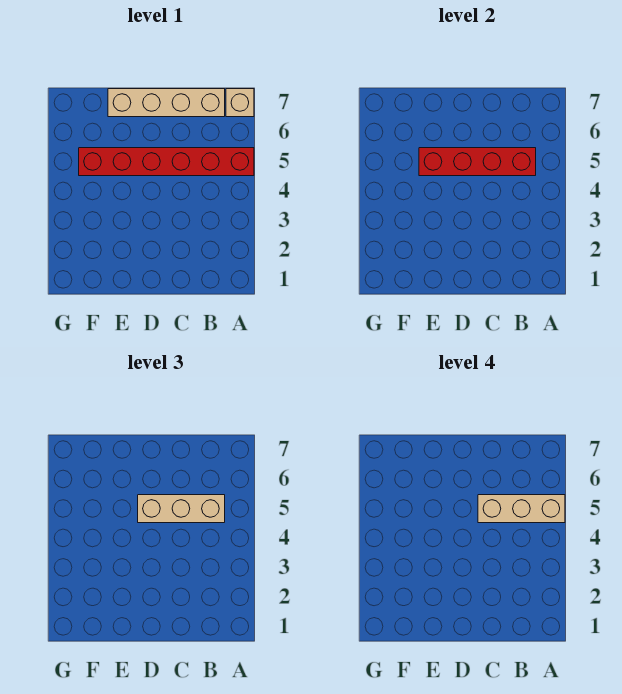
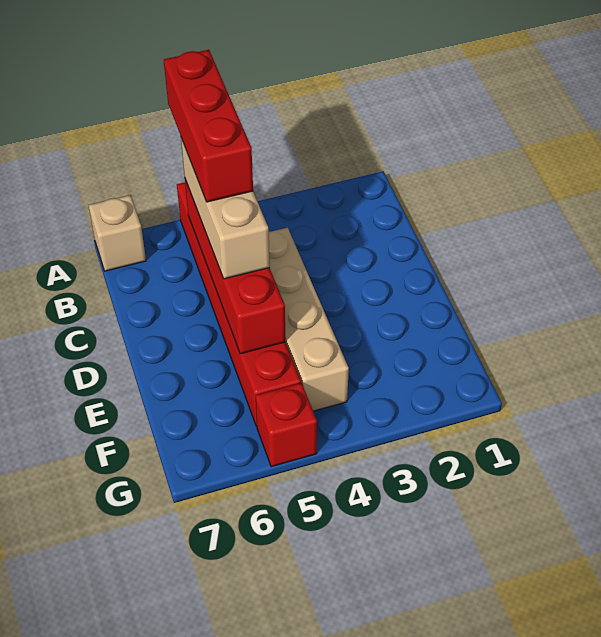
tan 1x3 brick [478,495,565,523] -> red 1x3 brick [164,50,253,202]
tan 1x4 brick [108,89,225,117] -> tan 1x4 brick moved to [269,228,349,411]
none -> red 1x1 brick [256,383,317,467]

